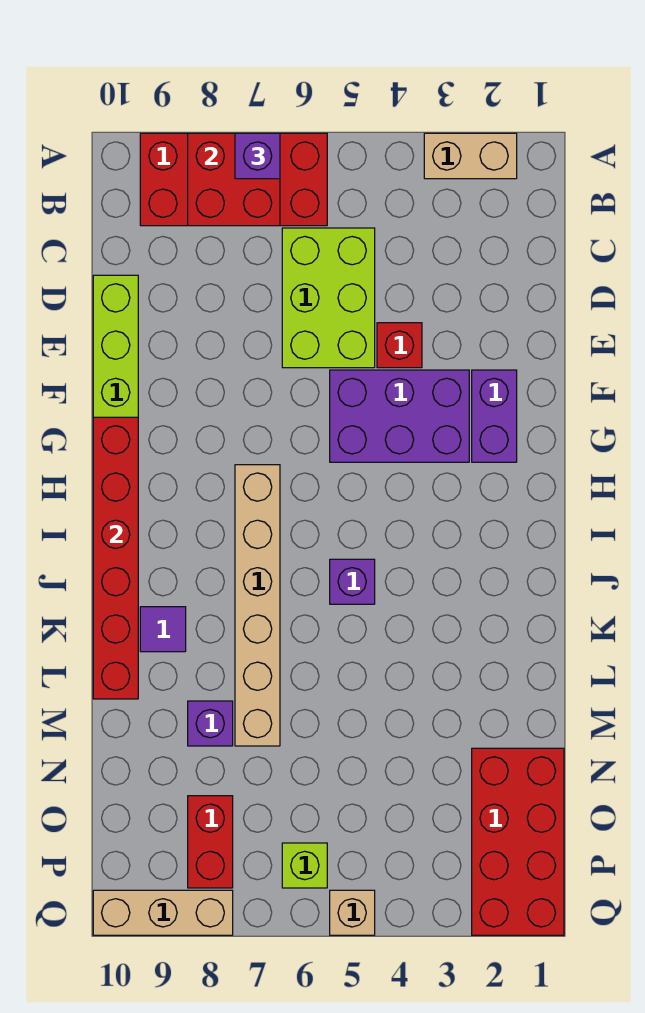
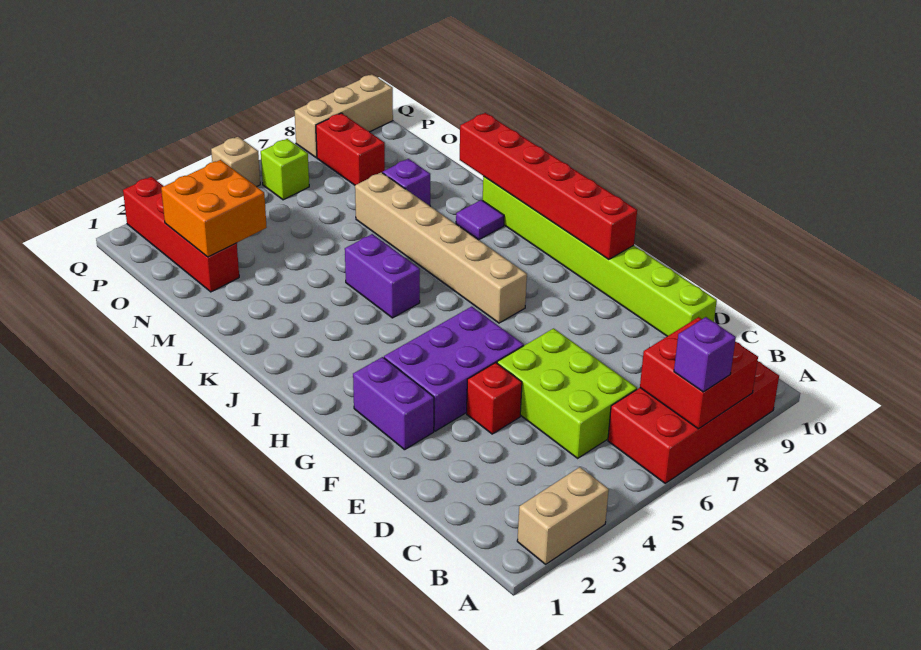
purple 1x1 brick [330,559,375,604] -> purple 1x2 brick [345,234,420,318]
red 2x4 brick [472,748,564,935] -> red 1x4 brick [123,177,239,292]
none -> orange 2x2 brick [161,160,267,257]

